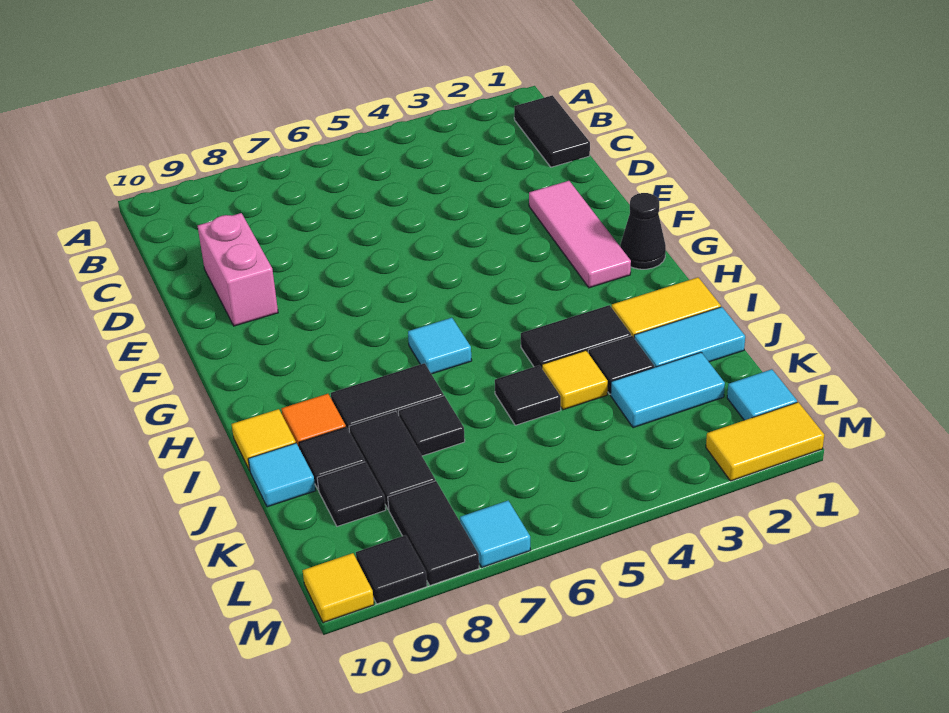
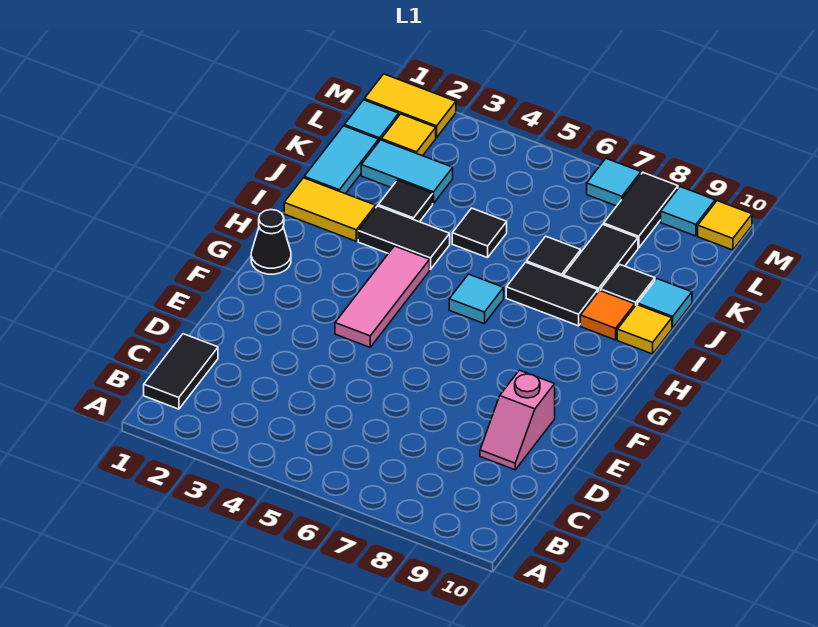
pink 1x2 brick [198,213,278,326] -> pink 1x2 slope [480,370,555,470]
pink 1x3 tile [529,181,631,288] -> pink 1x3 tile moved to [335,246,430,347]
cyan 1x2 tile [634,307,745,367] -> cyan 1x2 tile turned to [304,126,379,194]
yellow 1x1 tile [542,350,608,410] -> yellow 1x1 tile moved to [381,114,436,156]
black 1x1 tile [317,462,386,526] -> none
black 1x1 tile [356,535,427,604] -> cyan 1x1 tile [661,187,715,236]

